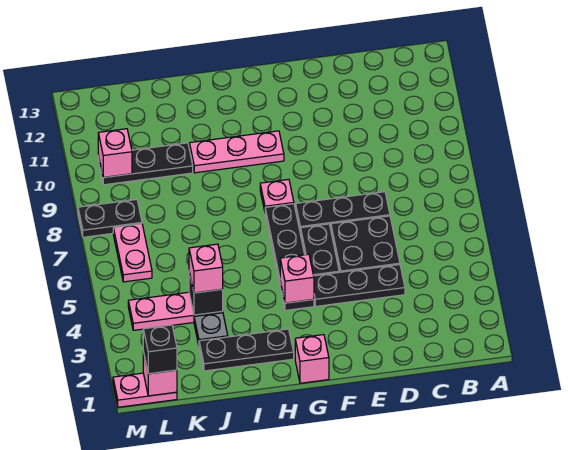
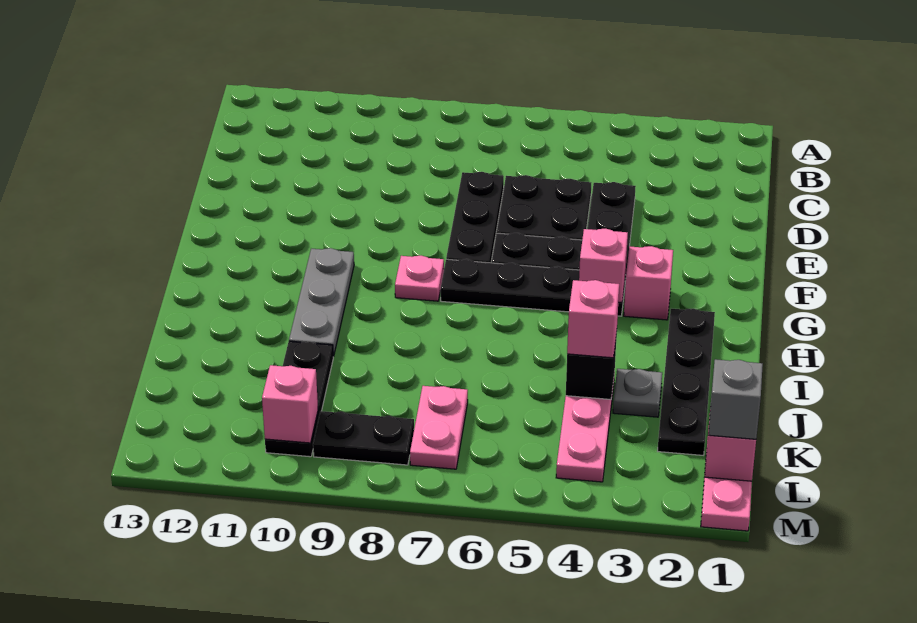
pink 1x1 brick [295,335,329,383] -> pink 1x1 brick moved to [624,246,673,320]
pink 1x3 plate [189,131,284,173] -> grey 1x3 plate [289,248,354,356]
black 1x3 plate [199,329,294,371] -> black 1x4 plate [658,309,715,455]
black 1x1 brick [143,325,177,374] -> grey 1x1 brick [708,359,763,439]
pink 1x2 plate [113,224,152,282] -> pink 1x2 plate turned to [410,386,468,469]
black 1x2 plate [78,199,142,237] -> black 1x2 plate turned to [313,411,414,465]

